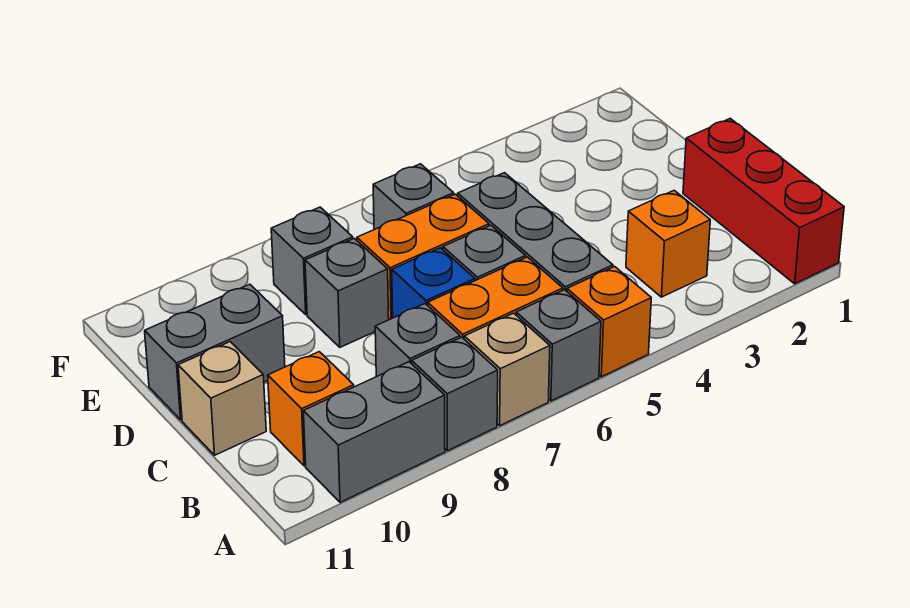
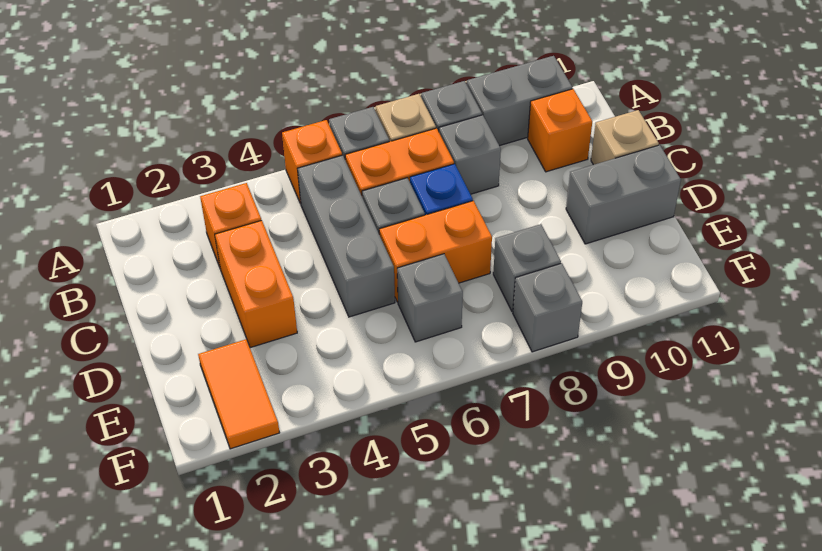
red 1x3 brick [683,118,844,284] -> none
none -> orange 1x2 brick [215,220,297,348]
grey 1x1 brick [305,238,389,347] -> grey 1x1 brick moved to [513,263,582,352]
none -> orange 1x2 tile [198,339,280,449]

